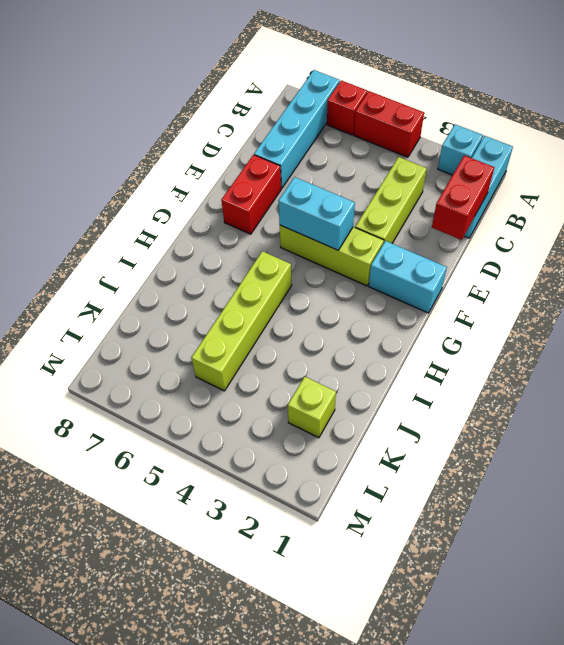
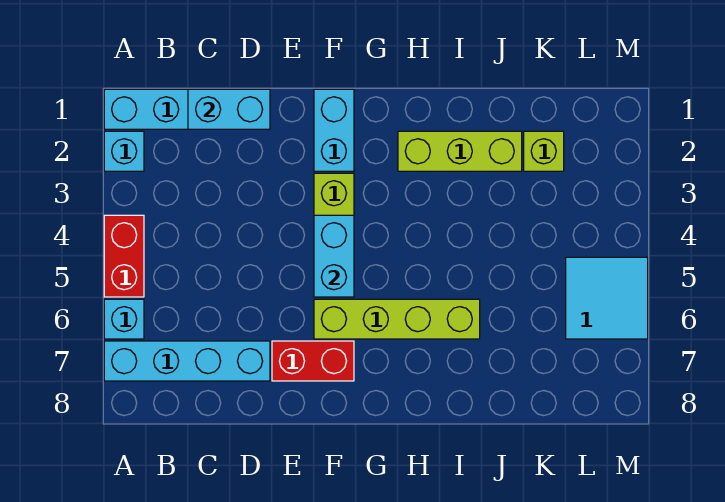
red 1x1 brick [327,80,367,135] -> cyan 1x1 brick [104,299,144,339]
red 1x2 brick [432,155,494,240] -> cyan 1x2 brick [188,89,270,129]
lime 1x3 brick [355,157,427,244] -> lime 1x3 brick moved to [398,131,522,171]
lime 1x4 brick [192,251,292,391] -> lime 1x4 brick moved to [314,299,480,339]
none -> cyan 2x2 tile [566,257,648,339]

